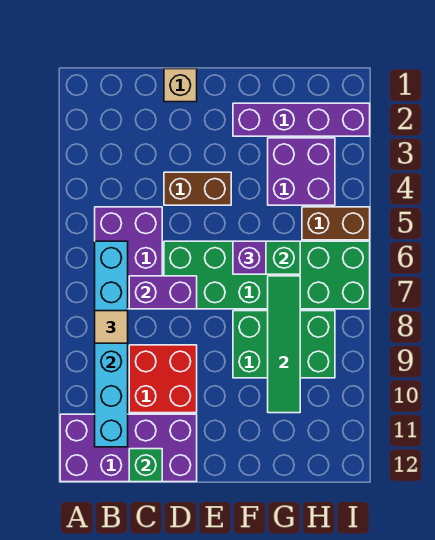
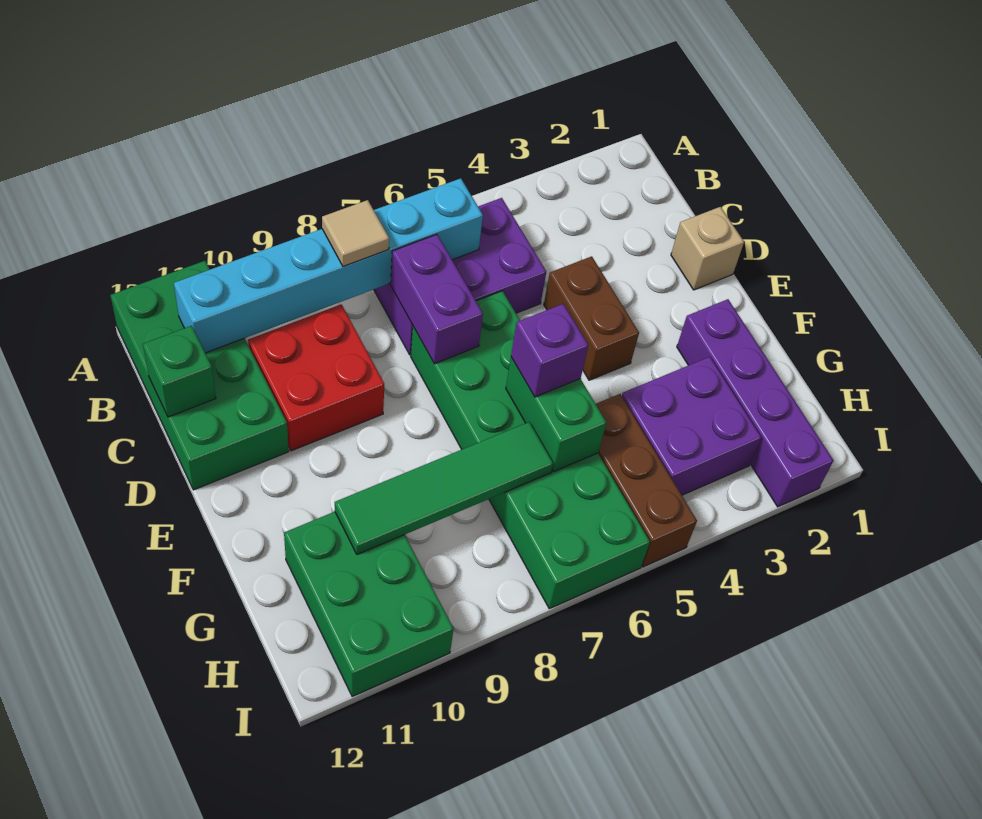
purple 2x4 brick [60,414,197,482] -> green 2x4 brick [110,261,289,490]
green 2x3 brick [233,311,335,378] -> green 2x3 brick moved to [284,512,453,697]
brown 1x2 brick [302,207,370,240] -> brown 1x3 brick [596,394,697,567]

